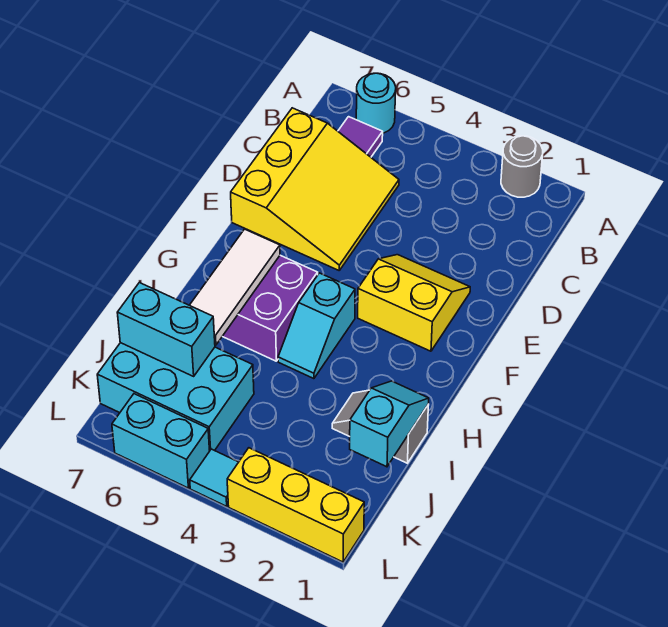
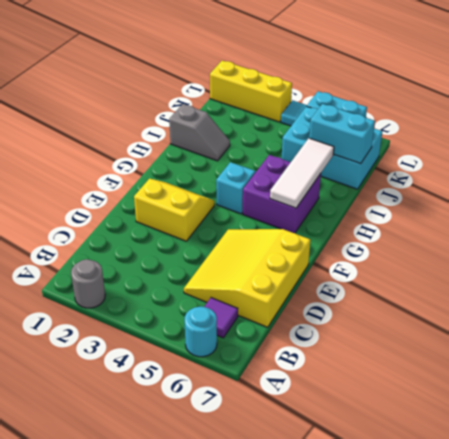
yellow 2x2 slope [358,255,470,351] -> yellow 2x2 slope turned to [134,179,215,241]
cyan 1x2 slope [350,381,429,467] -> none

